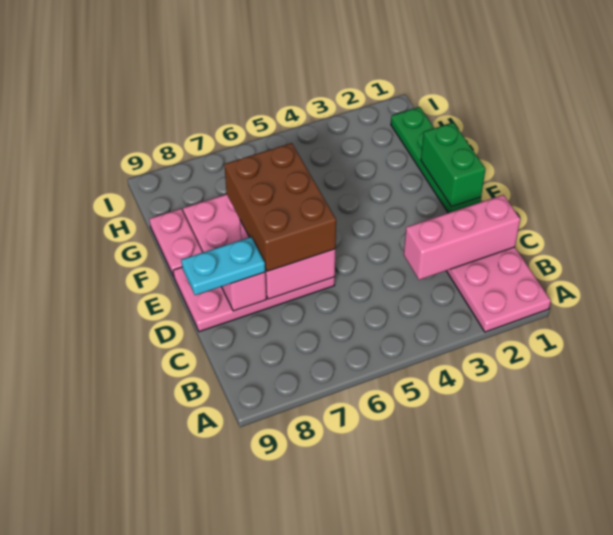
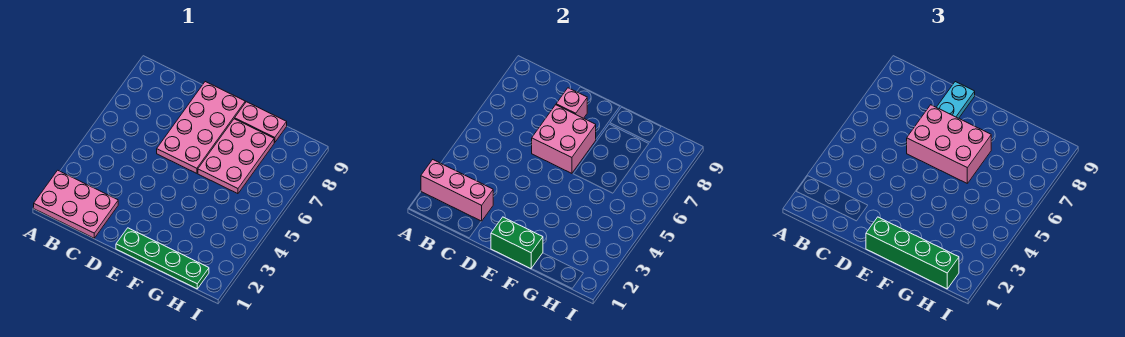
pink 1x3 brick [404,195,520,280] -> pink 1x3 brick turned to [421,160,493,221]
brown 2x3 brick [224,143,336,271] -> pink 2x3 brick [907,105,991,183]
none -> green 1x4 brick [866,217,959,289]

